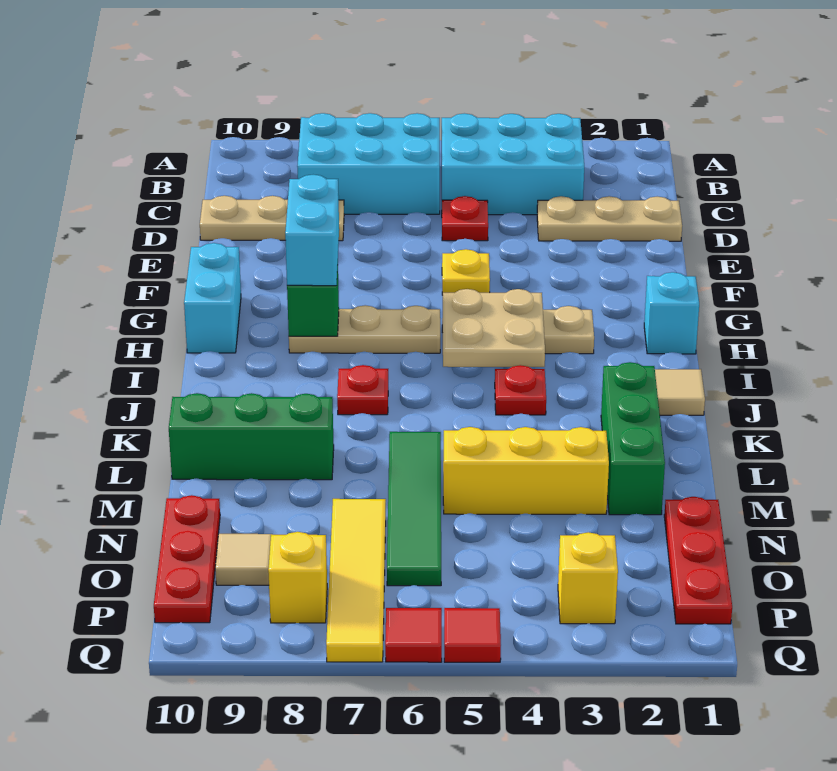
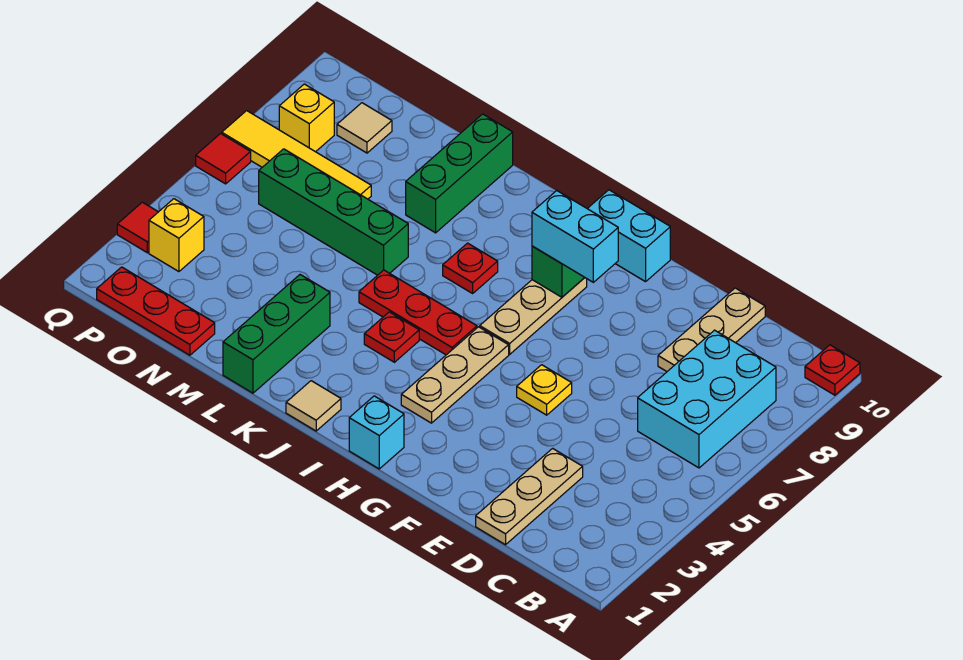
cyan 2x3 brick [442,113,584,215] -> none
red 1x1 plate [442,196,488,241] -> red 1x1 plate moved to [805,345,860,395]
tan 2x2 plate [443,289,545,367] -> none
green 1x3 brick [601,362,665,515] -> green 1x3 brick turned to [223,275,330,393]
green 1x4 tile [387,432,441,586] -> green 1x4 brick [259,149,408,275]
yellow 1x3 brick [443,427,609,514] -> none
red 1x3 plate [154,495,220,623] -> red 1x3 plate moved to [359,270,477,355]
red 1x1 tile [444,608,501,662] -> red 1x1 tile moved to [117,202,158,253]

